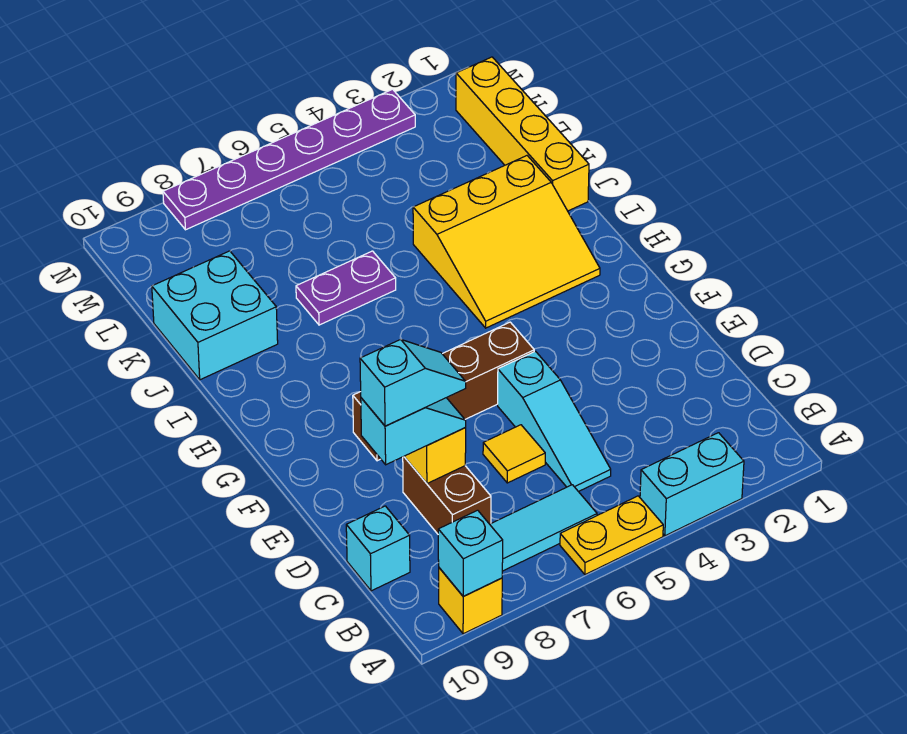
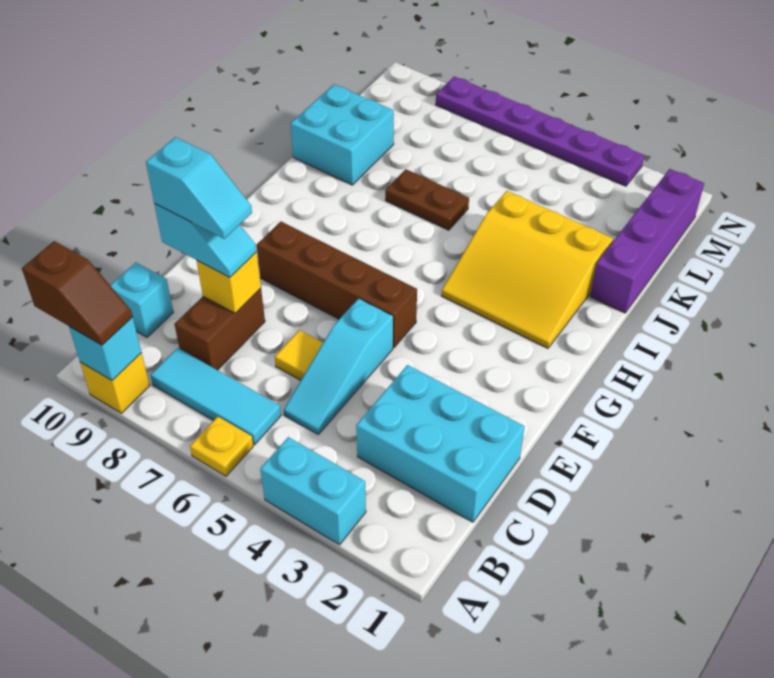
yellow 1x2 plate [560,496,663,575] -> yellow 1x1 plate [190,417,253,476]
none -> brown 1x2 slope [22,241,133,345]
none -> cyan 2x3 brick [356,365,524,522]
yellow 1x4 brick [456,57,589,211] -> purple 1x4 brick [590,169,704,313]
purple 1x2 plate [296,251,396,325] -> brown 1x2 plate [385,169,469,230]

